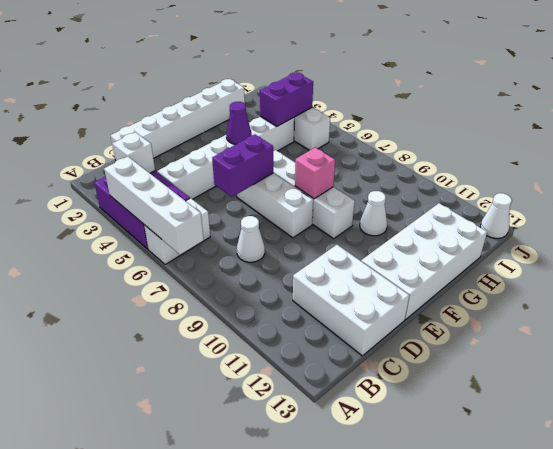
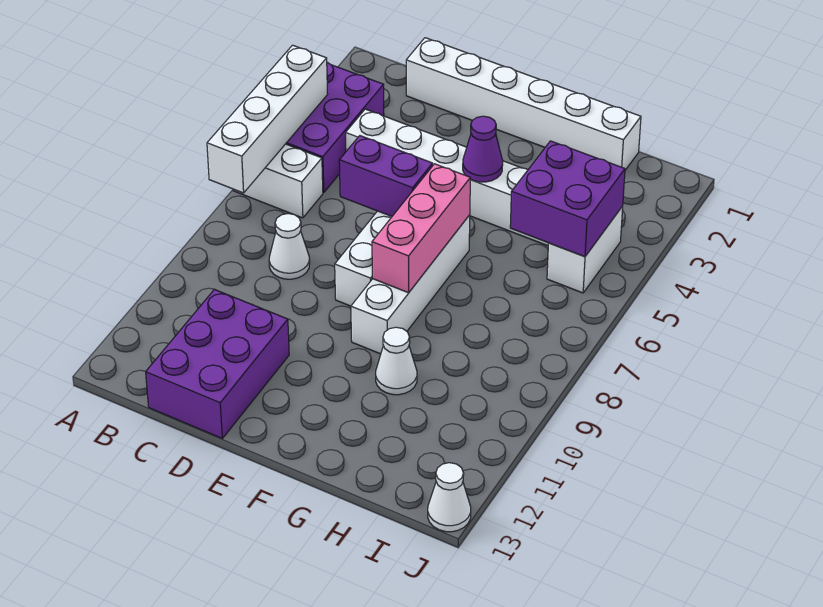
white 1x1 brick [113,132,155,173] -> none
white 2x3 brick [293,245,409,356] -> purple 2x3 brick [146,289,289,438]
white 2x4 brick [361,203,487,320] -> none
pink 1x1 brick [295,148,335,199] -> pink 1x3 brick [372,164,470,293]
purple 1x2 brick [260,73,313,126] -> purple 2x2 brick [510,141,625,257]

